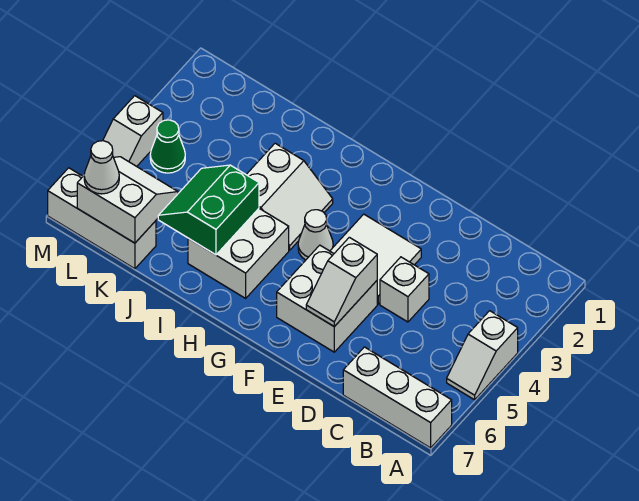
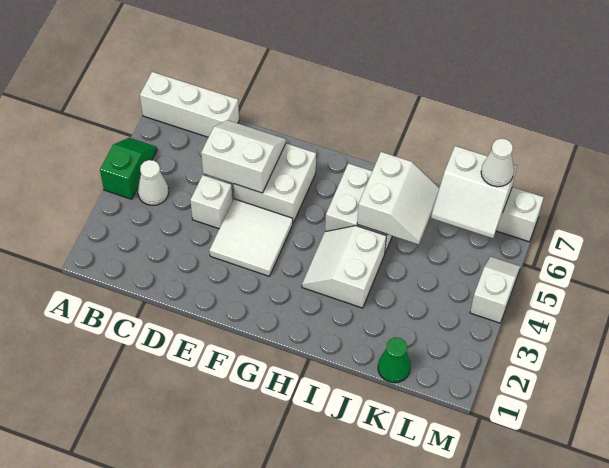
white 1x2 slope [447,311,518,400] -> green 1x2 slope [100,138,157,199]
white 1x2 slope [306,237,377,327] -> white 2x2 slope [201,120,286,193]
white 1x1 cone [298,210,333,260] -> white 1x1 cone moved to [138,160,169,205]
green 2x2 slope [158,165,259,255] -> white 2x2 slope [357,152,439,245]
green 1x1 cone [150,120,185,173] -> green 1x1 cone moved to [378,337,411,383]

